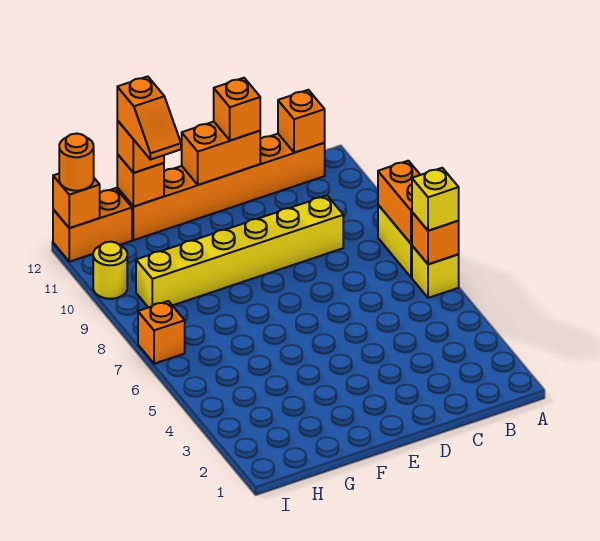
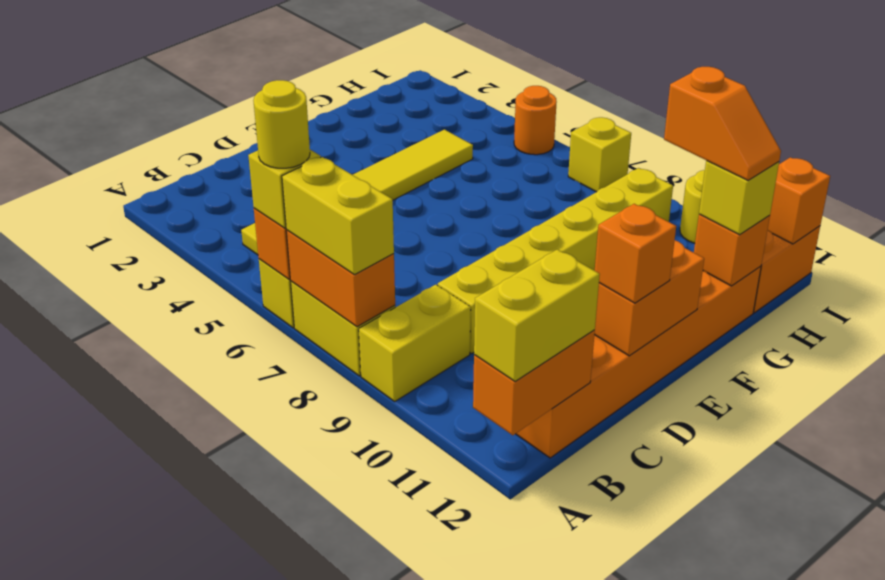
none -> yellow 1x1 round brick [253,80,310,168]
none -> yellow 1x2 brick [282,157,394,275]
none -> yellow 1x2 brick [359,285,471,401]
none -> yellow 1x2 brick [474,249,600,381]
none -> yellow 1x6 tile [241,130,473,255]
orange 1x1 brick [278,90,325,153] -> orange 1x2 brick [473,330,595,435]
orange 1x2 slope [117,76,181,160] -> orange 1x2 slope turned to [664,67,781,180]
orange 1x1 brick [117,121,164,173] -> yellow 1x1 brick [699,161,779,235]
orange 1x1 brick [138,301,185,364] -> yellow 1x1 brick [568,117,631,192]
orange 1x1 round brick [59,134,94,191] -> orange 1x1 round brick moved to [514,86,557,155]

